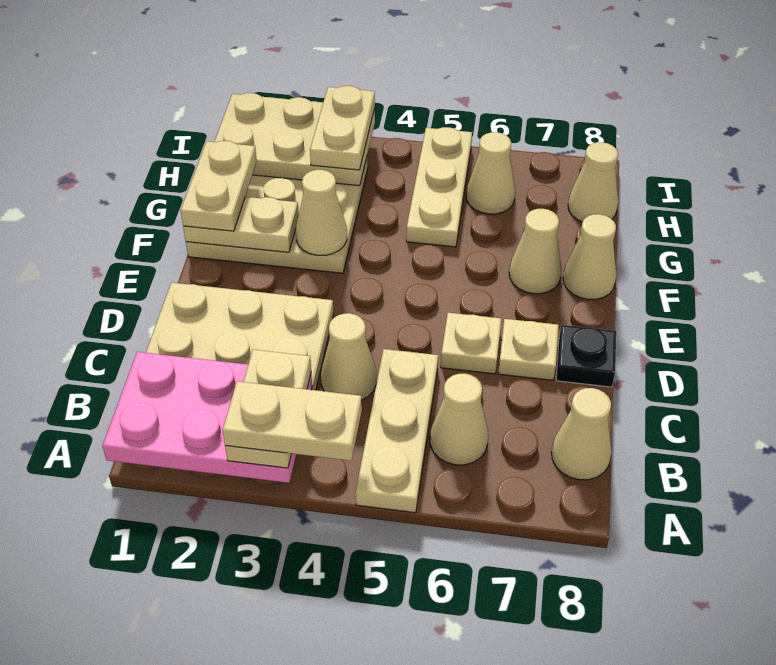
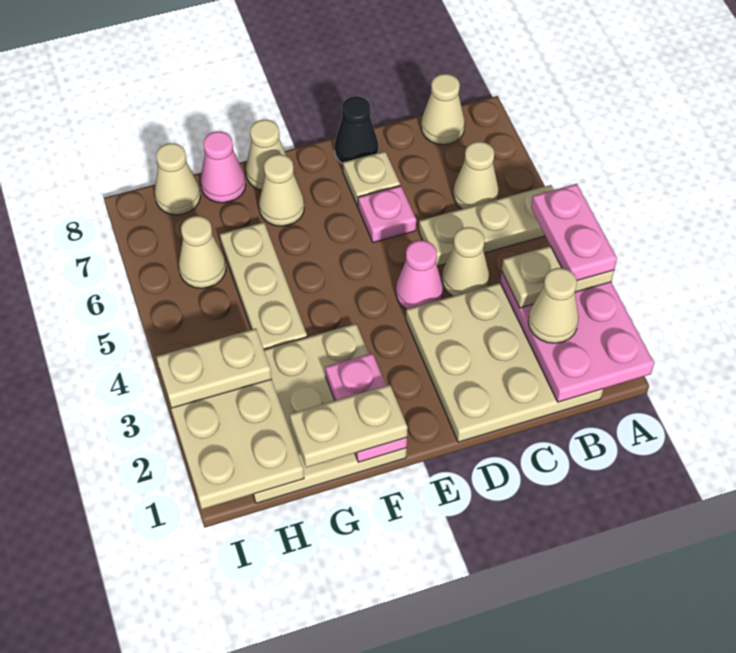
tan 1x2 plate [223,381,362,461] -> pink 1x2 plate [531,184,617,281]
none -> pink 1x1 cone [396,240,443,309]
tan 1x1 plate [441,313,501,374] -> pink 1x1 plate [358,186,416,242]
black 1x1 plate [556,325,616,387] -> black 1x1 cone [335,96,378,164]
tan 1x2 plate [183,197,299,252] -> pink 1x2 plate [325,353,407,462]
tan 1x1 cone [296,170,347,255] -> tan 1x1 cone moved to [528,268,579,343]
tan 1x3 plate [406,127,472,247] -> tan 1x3 plate turned to [220,222,307,349]
none -> pink 1x1 cone [200,131,246,203]

